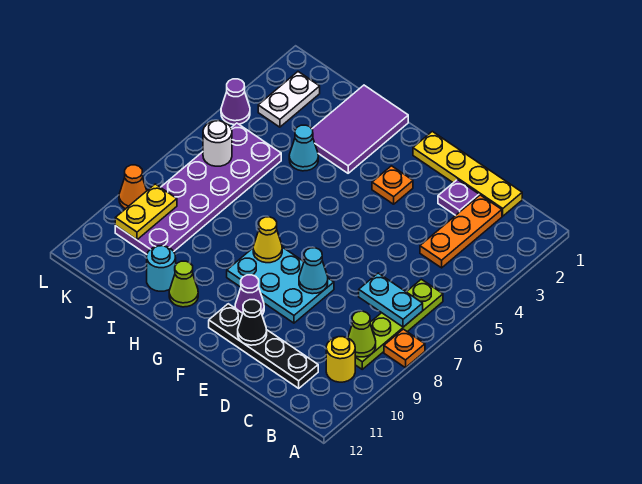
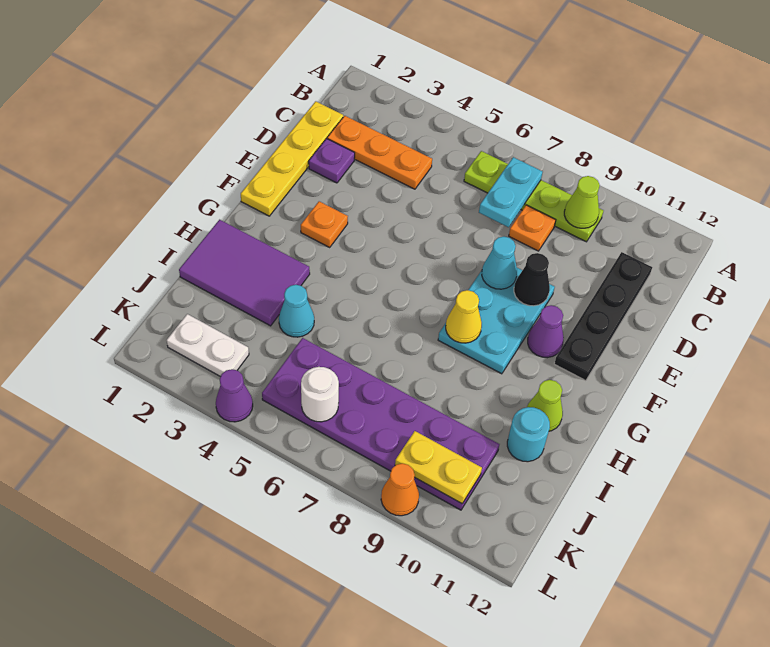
orange 1x1 plate [384,329,425,368] -> orange 1x1 plate moved to [509,205,556,251]
yellow 1x1 round brick [326,337,355,382] -> none
black 1x1 cone [238,300,267,345] -> black 1x1 cone moved to [514,253,550,306]

